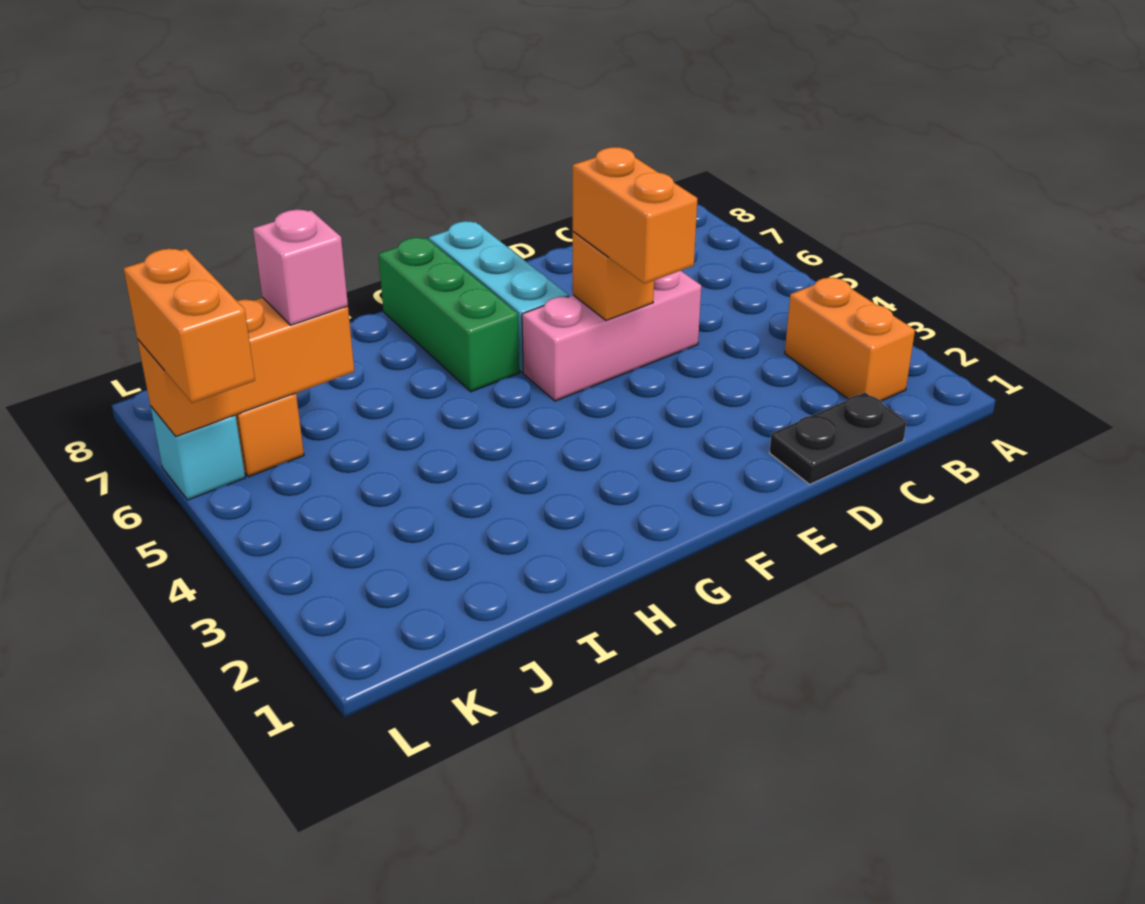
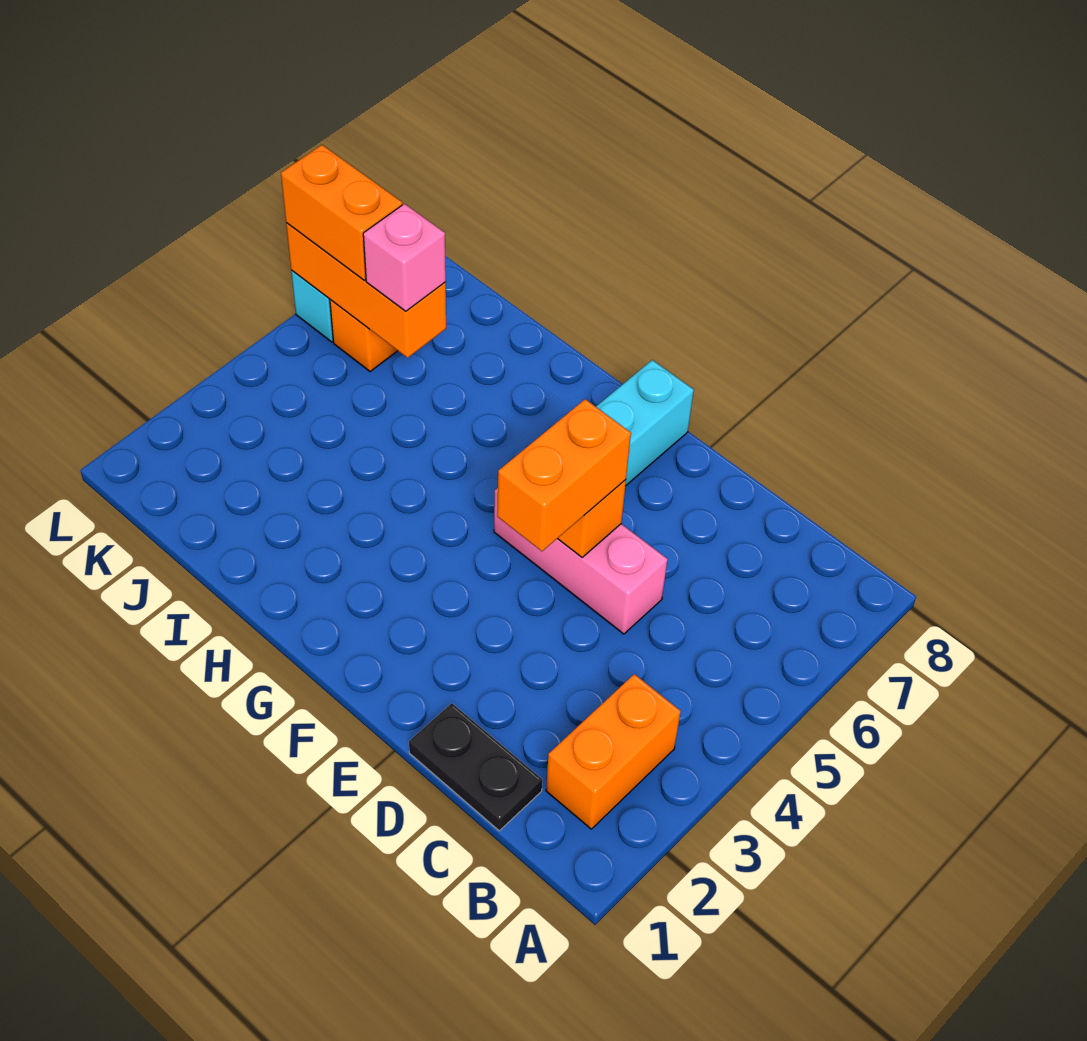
green 1x3 brick [379,238,519,392] -> none
orange 1x2 brick [124,249,255,403] -> orange 1x2 brick turned to [281,145,402,280]

